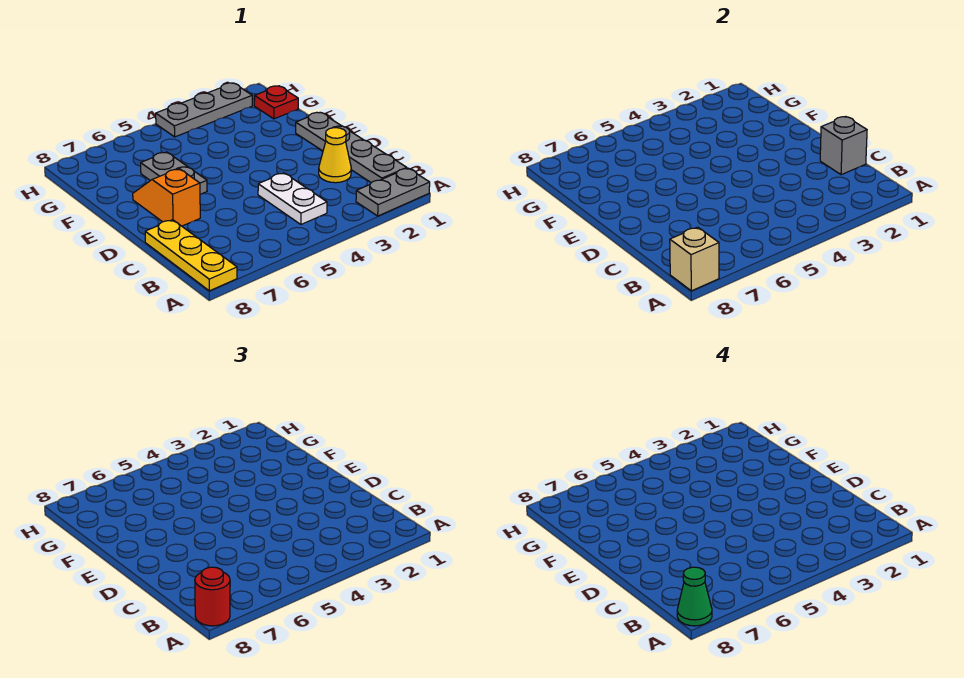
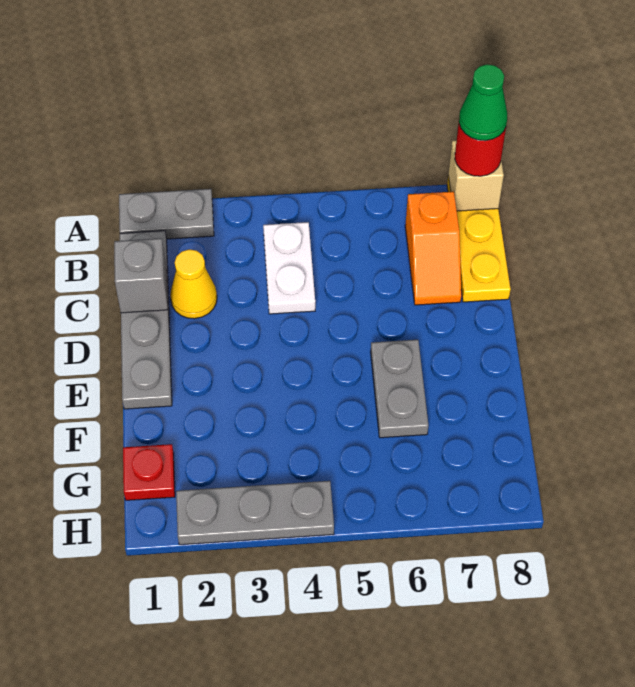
orange 1x2 slope [133,169,200,226] -> orange 1x2 slope moved to [405,192,461,305]

